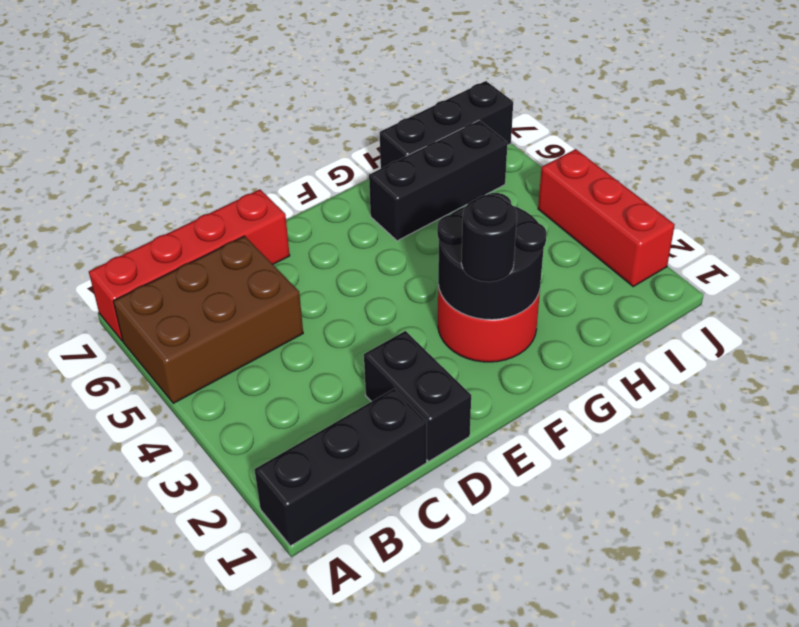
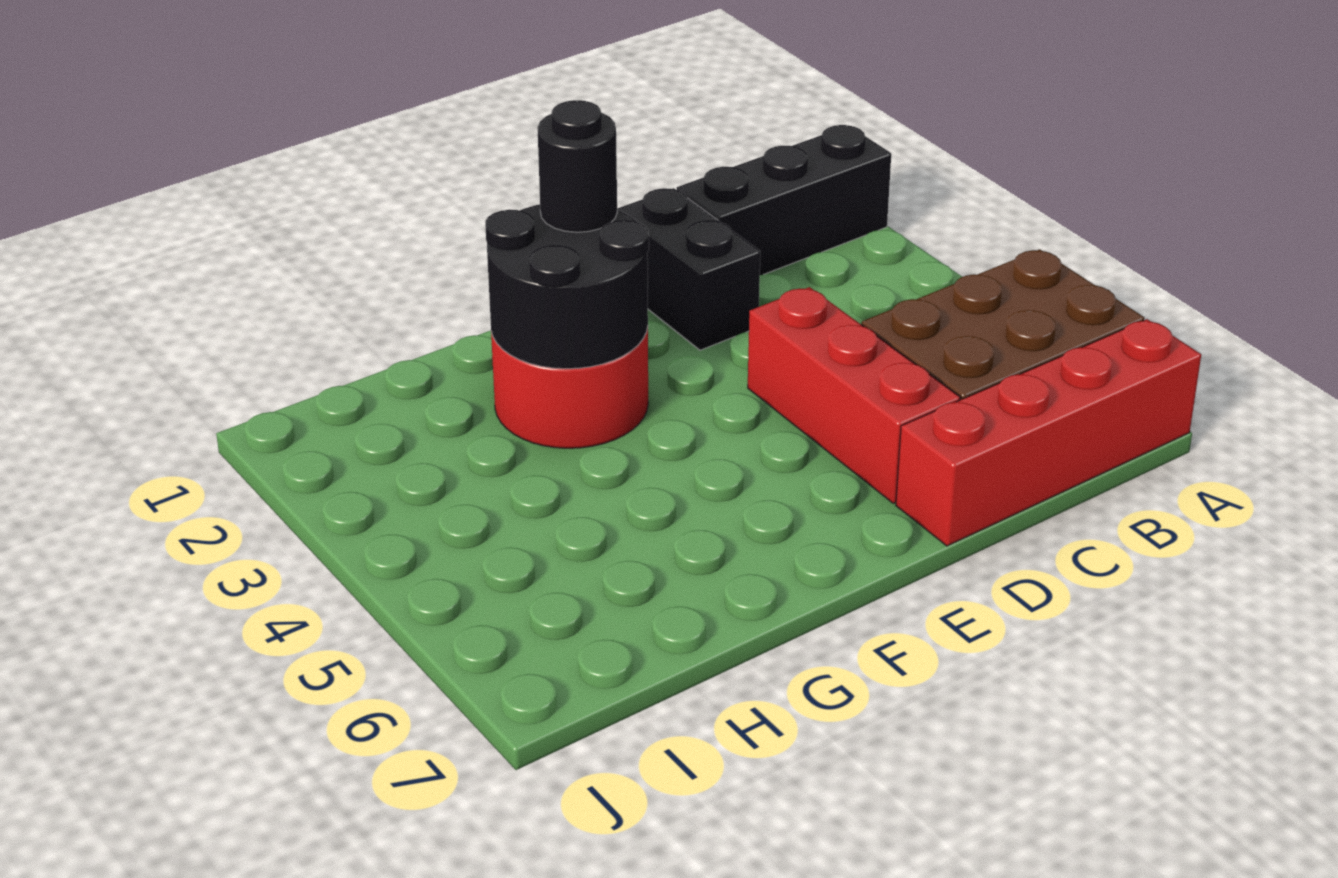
black 1x3 brick [369,120,507,241] -> none
black 1x3 brick [380,81,513,168] -> none
red 1x3 brick [538,149,675,286] -> red 1x3 brick moved to [748,287,960,503]

